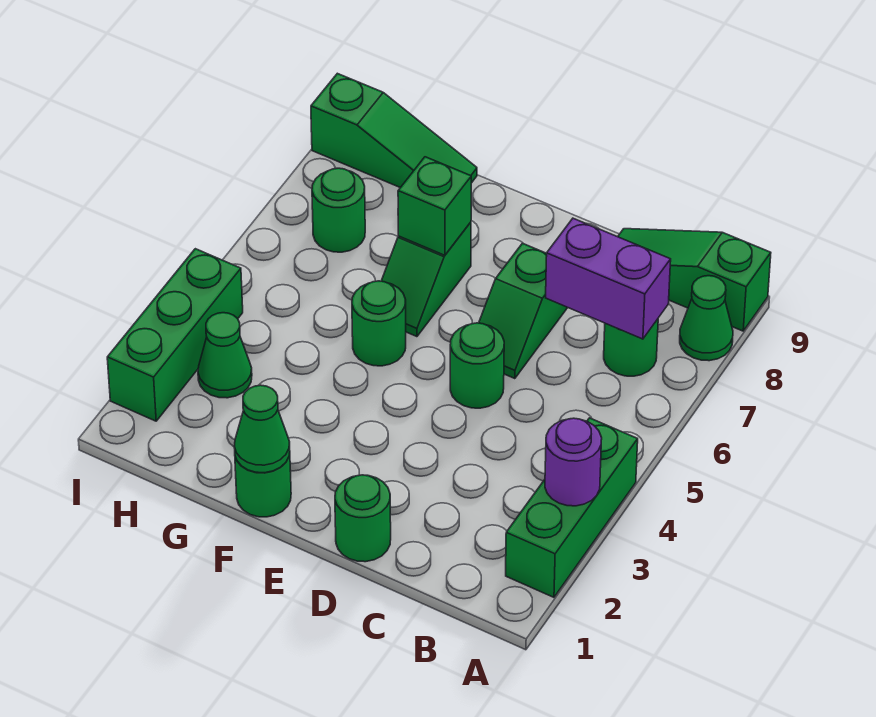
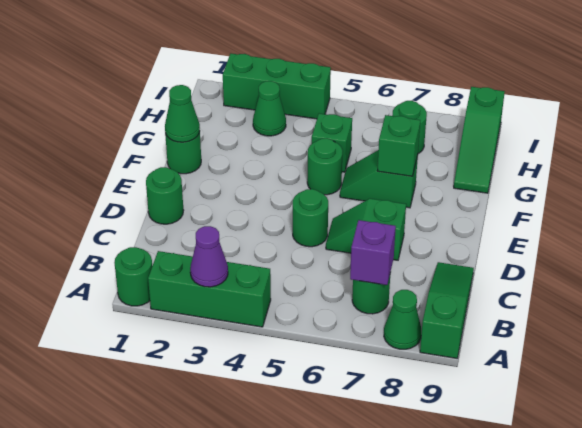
none -> green 1x1 round brick [114,247,152,306]
purple 1x1 round brick [545,418,602,506] -> purple 1x1 cone [190,226,228,287]
purple 1x2 brick [546,218,671,339] -> purple 1x1 brick [350,220,396,285]
none -> green 1x1 brick [312,114,352,172]

